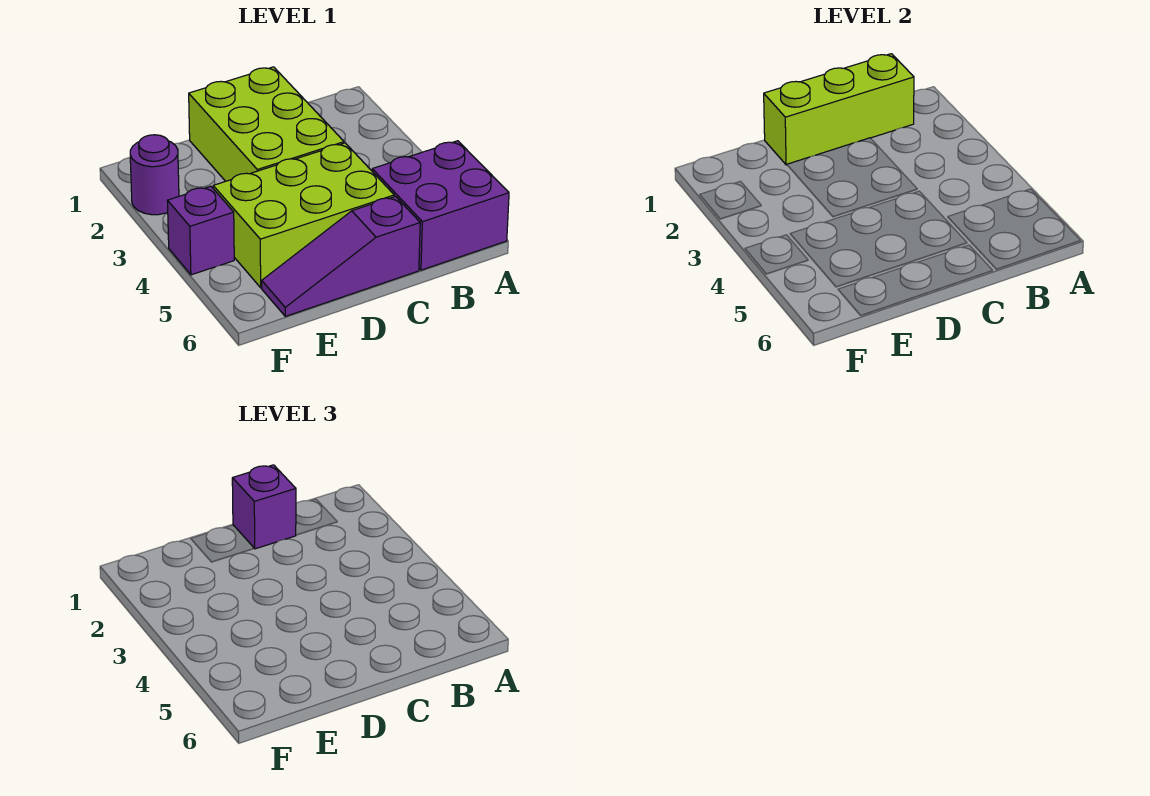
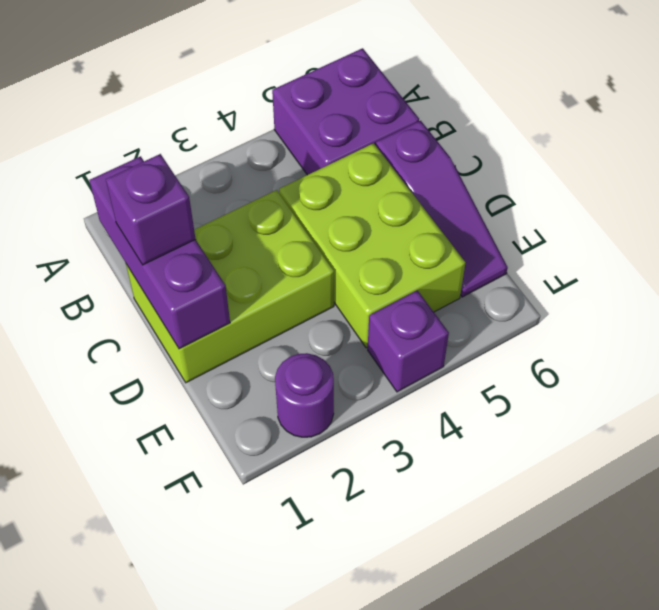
lime 1x3 brick [764,54,914,165] -> purple 1x3 brick [89,156,230,349]

